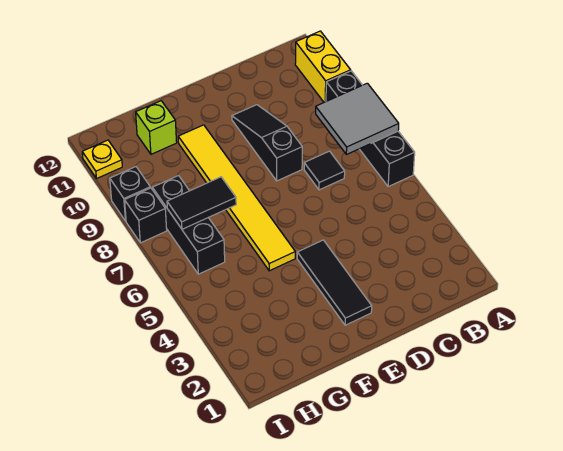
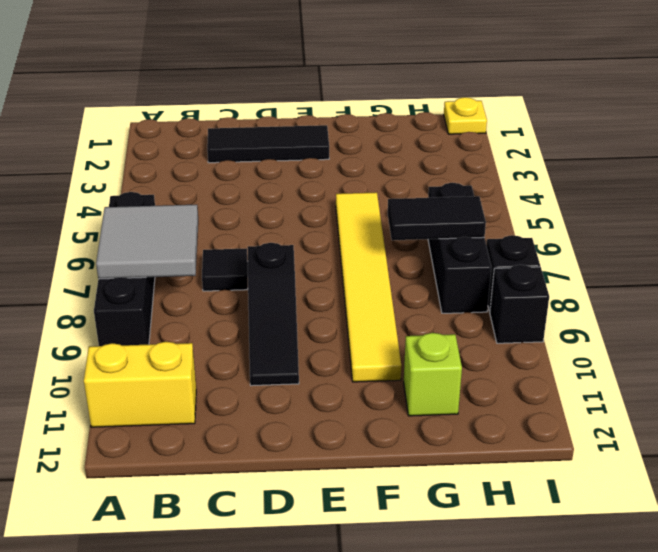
yellow 1x2 brick [295,31,351,102] -> yellow 1x2 brick turned to [84,342,196,427]
black 1x3 tile [297,240,372,325] -> black 1x3 tile turned to [207,125,329,163]
yellow 1x1 plate [82,140,122,179] -> yellow 1x1 plate moved to [444,97,487,134]

